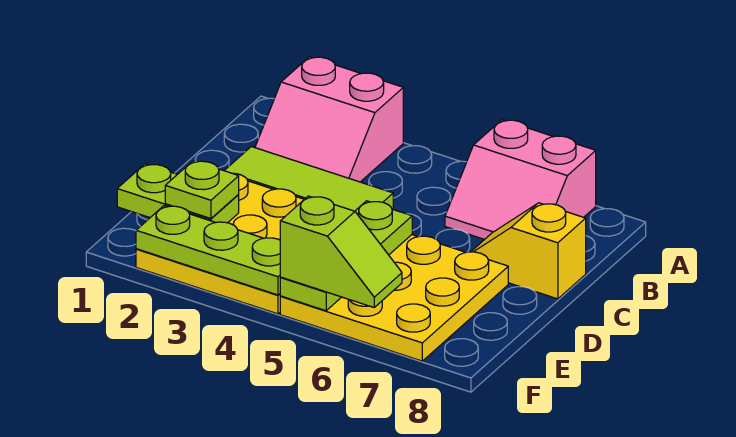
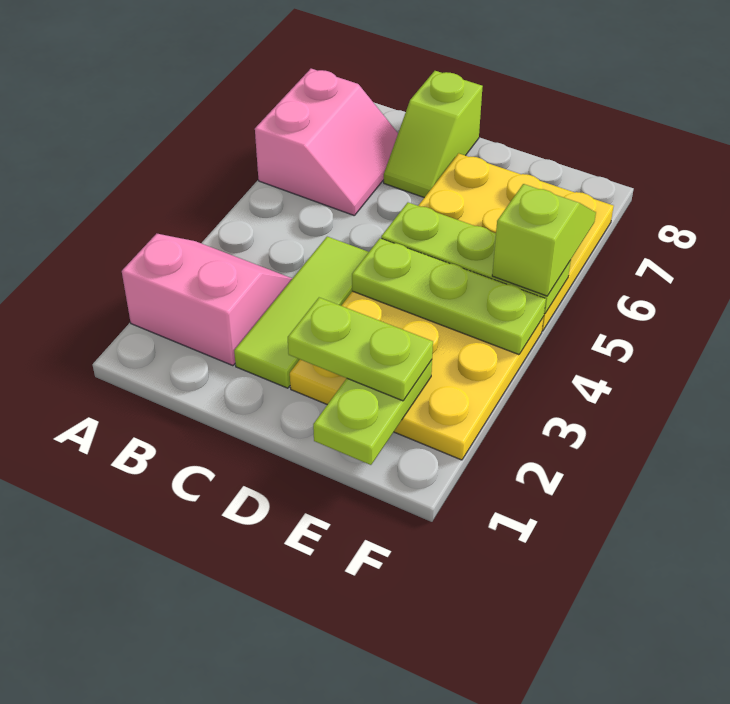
pink 2x2 slope [255,57,403,182] -> pink 2x2 slope turned to [122,234,293,366]
yellow 1x2 slope [471,203,586,299] -> lime 1x2 slope [384,71,483,198]
lime 1x1 plate [165,161,239,219] -> lime 1x2 plate [288,298,433,401]
lime 1x3 plate [136,206,281,295] -> lime 1x3 plate turned to [352,238,546,355]

